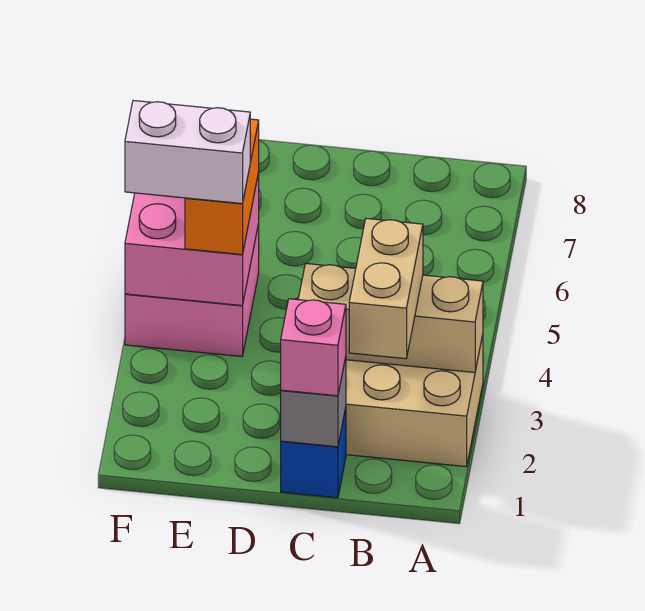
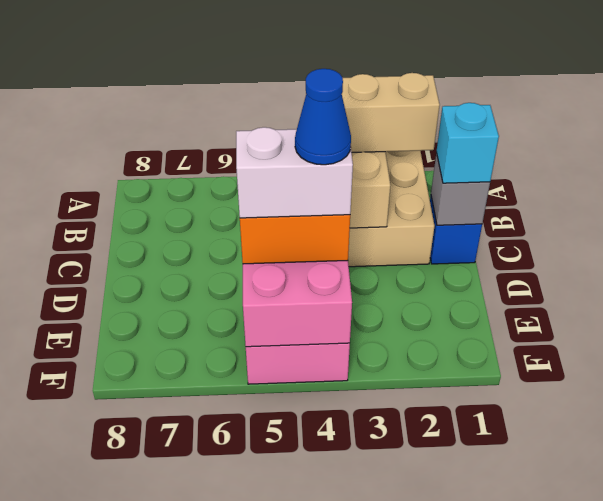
pink 1x1 brick [281,299,346,396] -> cyan 1x1 brick [436,103,499,183]
white 1x2 brick [125,101,250,204] -> white 1x2 brick turned to [236,127,353,218]
none -> blue 1x1 cone [295,69,351,165]

